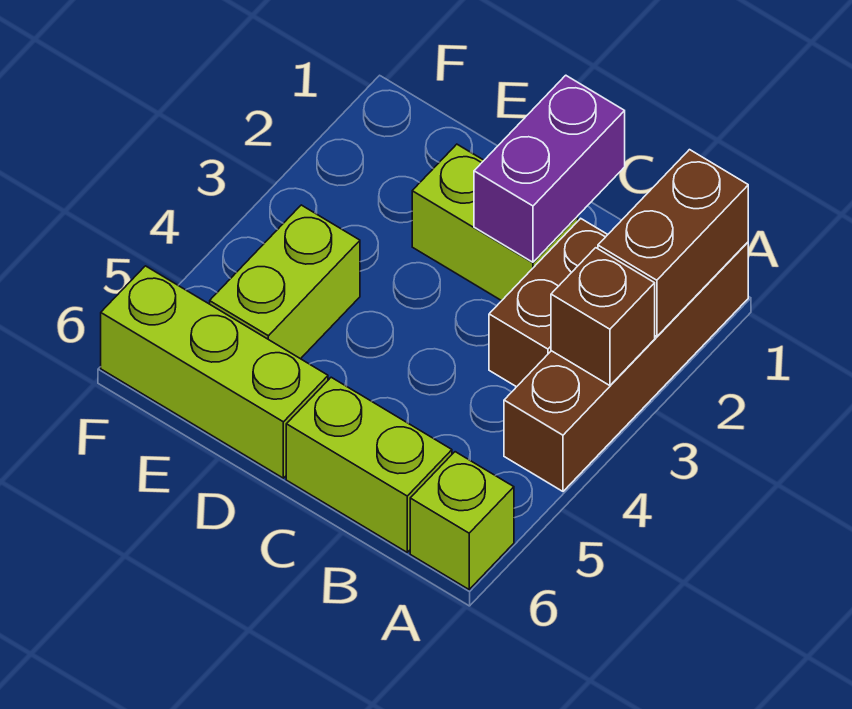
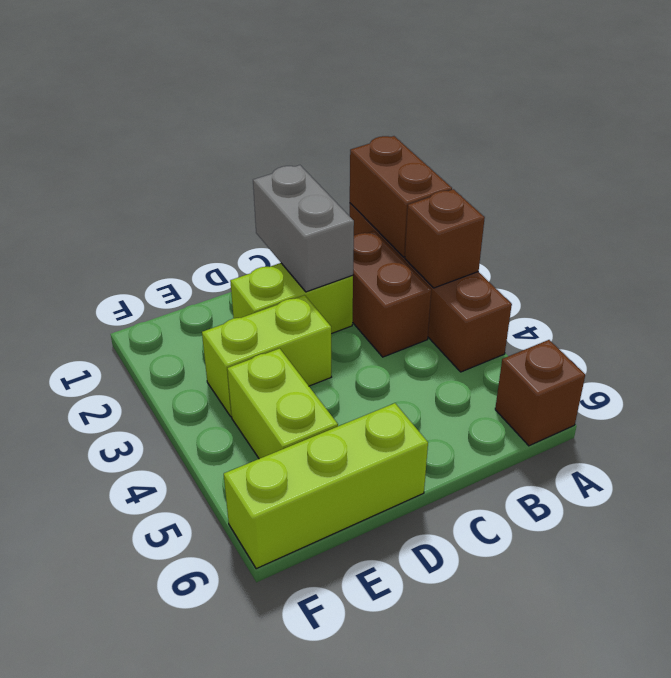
lime 1x1 brick [410,452,514,589] -> brown 1x1 brick [495,340,585,446]
lime 1x2 brick [286,377,452,552] -> lime 1x2 brick moved to [202,295,331,417]
purple 1x2 brick [474,75,625,262] -> grey 1x2 brick [253,165,354,292]

